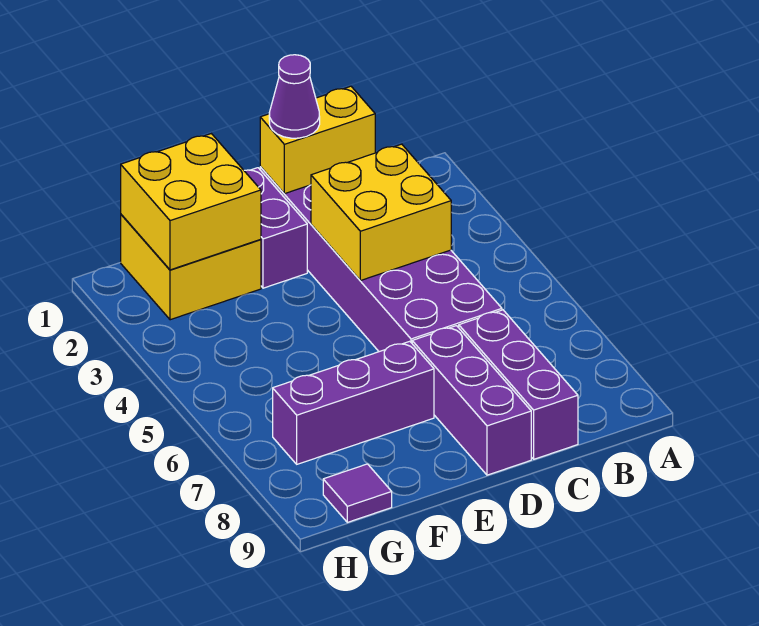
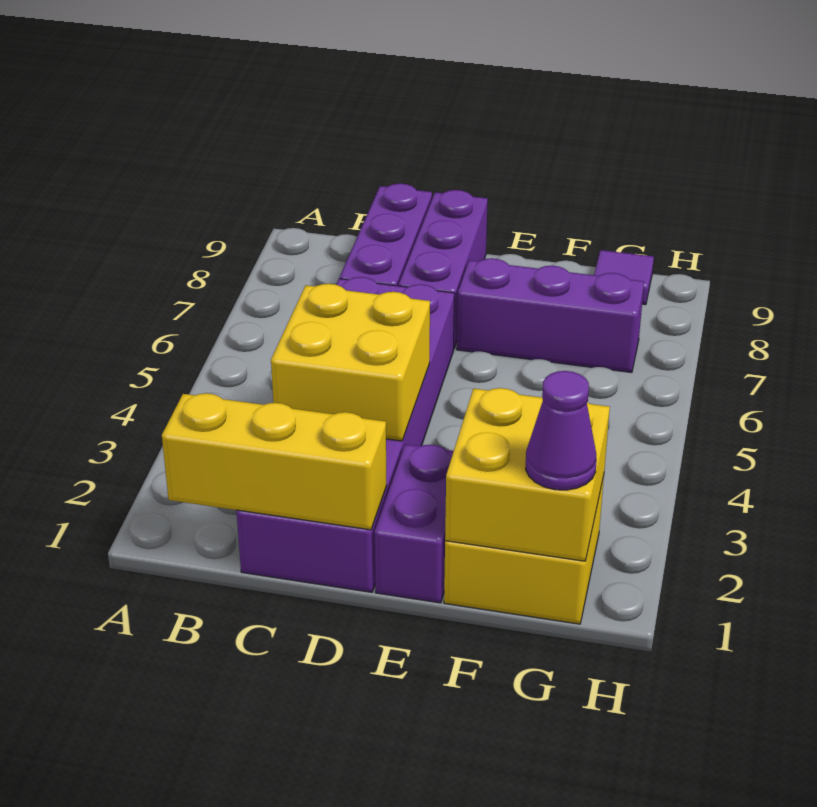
yellow 1x2 brick [260,86,375,194] -> yellow 1x3 brick [162,393,387,530]
purple 1x1 cone [269,55,320,138] -> purple 1x1 cone moved to [526,371,597,490]

